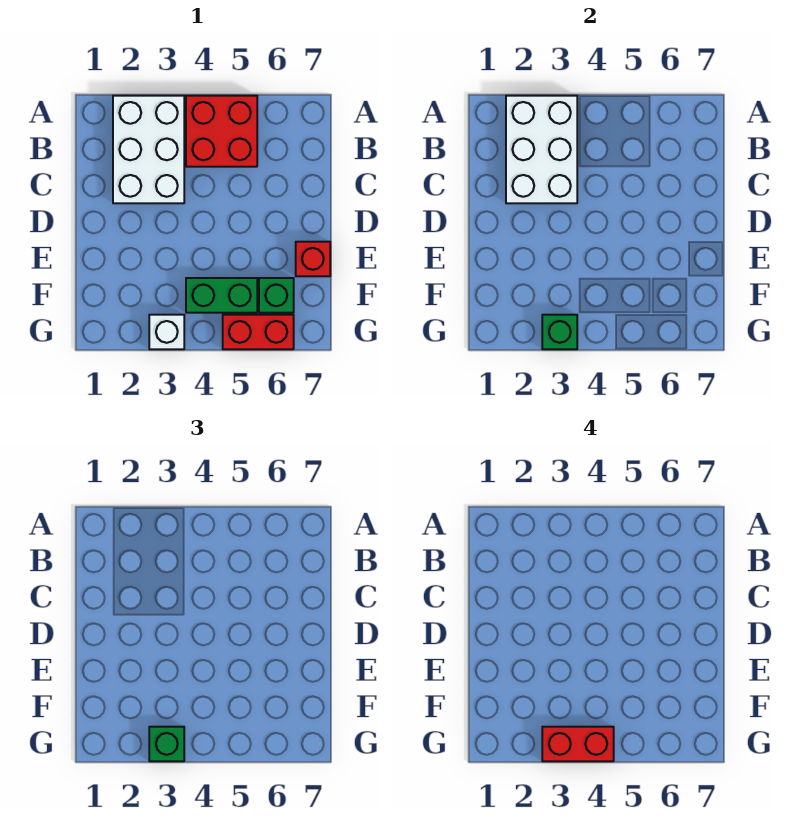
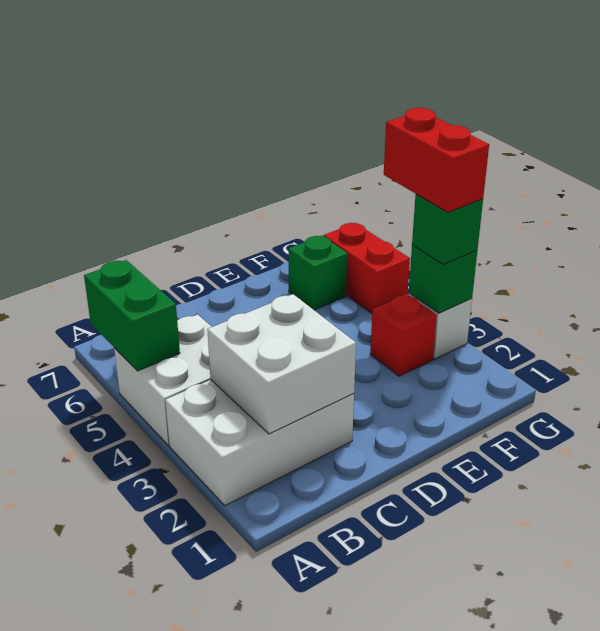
white 2x3 brick [506,96,577,203] -> white 2x2 brick [207,294,356,434]
red 2x2 brick [186,96,257,167] -> white 2x2 brick [114,314,211,446]
red 1x1 brick [296,242,330,276] -> red 1x1 brick moved to [370,294,437,376]
green 1x2 brick [186,278,257,313] -> green 1x2 brick moved to [84,260,180,371]

